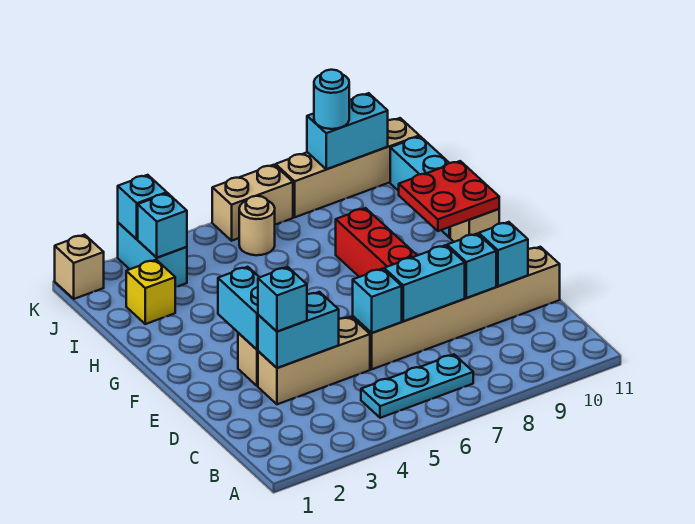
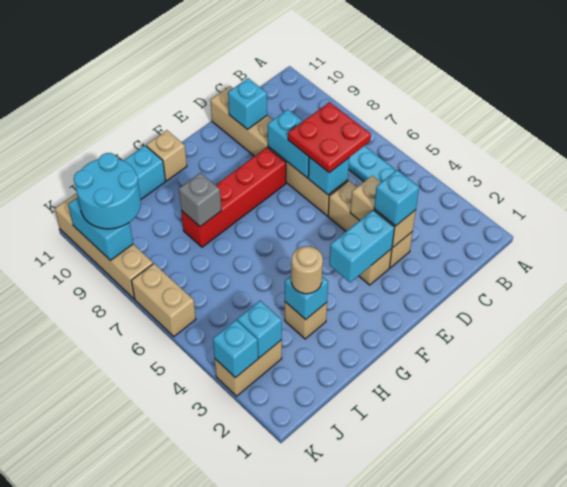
cyan 1x2 brick [258,292,339,368] -> tan 1x2 brick [350,176,416,247]
cyan 1x1 brick [447,234,496,298] -> cyan 1x1 brick moved to [285,276,328,319]
red 2x2 plate [399,161,499,231] -> red 2x2 plate moved to [288,102,371,173]
none -> grey 1x1 brick [179,173,221,227]
yellow 1x1 brick [126,260,175,324] -> none
cyan 1x2 brick [118,223,187,287] -> tan 1x2 brick [215,340,282,396]
tan 1x1 round brick [239,196,275,255] -> tan 1x1 round brick moved to [291,246,323,294]
tan 1x1 brick [55,235,104,299] -> tan 1x1 brick moved to [285,302,327,339]
cyan 1x1 round brick [314,70,349,129] -> cyan 2x2 round brick [74,153,141,229]

